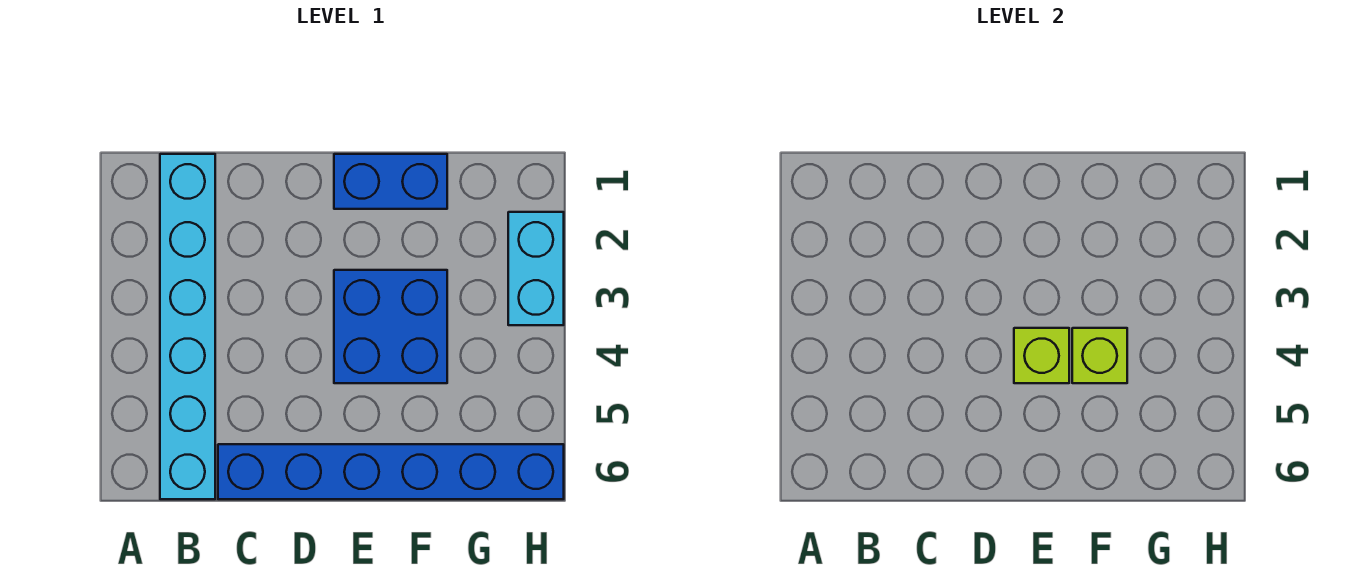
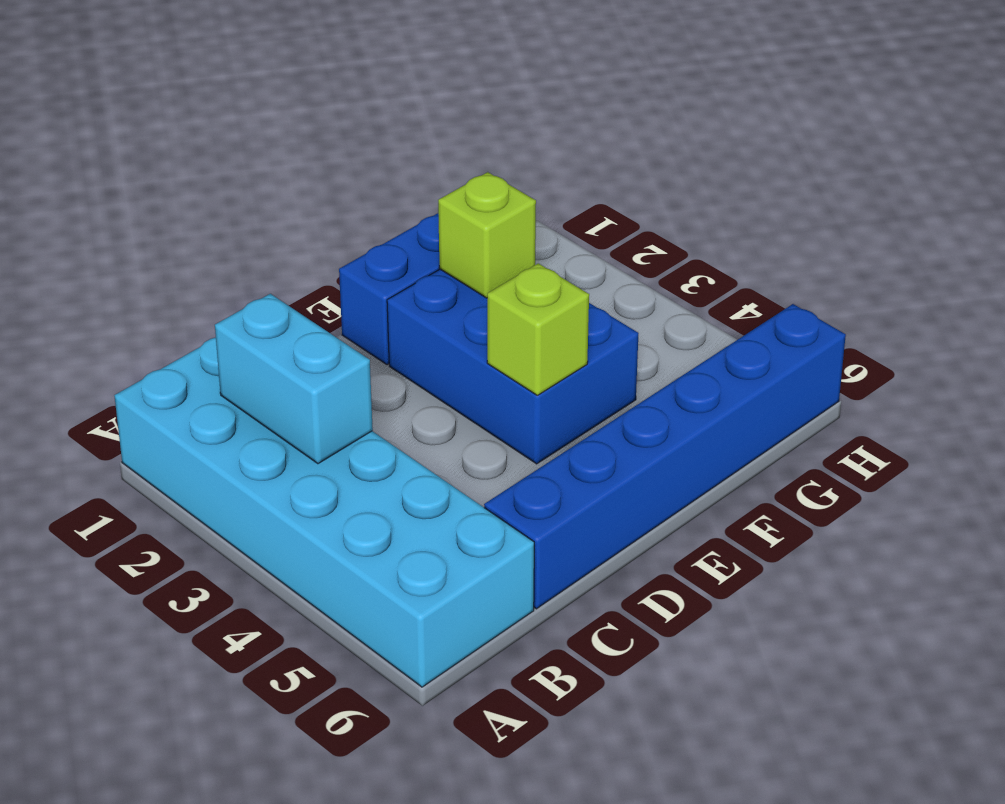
cyan 1x6 brick [160,154,215,499] -> cyan 2x6 brick [114,337,534,687]
blue 2x2 brick [334,270,447,383] -> blue 2x3 brick [387,269,639,464]
lime 1x1 brick [1072,328,1127,383] -> lime 1x1 brick moved to [438,172,536,298]
cyan 1x2 brick [508,212,564,325] -> cyan 1x2 brick moved to [215,294,373,464]

